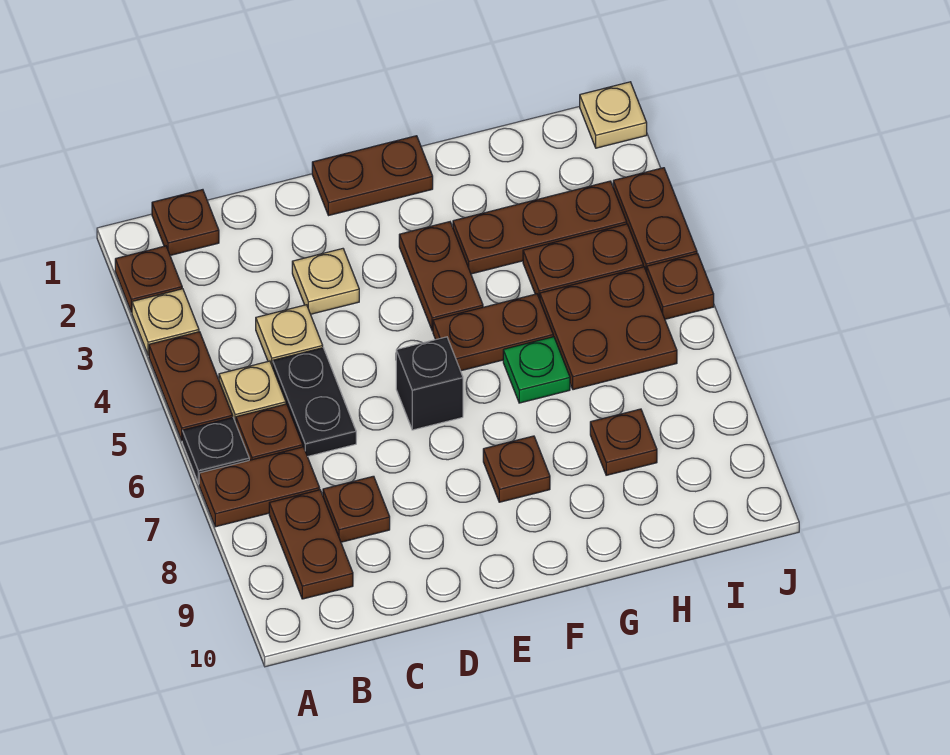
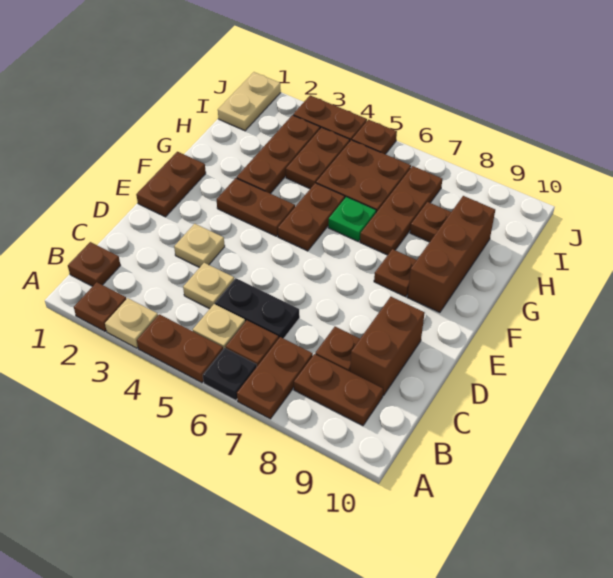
none -> brown 1x2 brick [350,297,425,395]
black 1x1 brick [396,337,463,430] -> none
none -> brown 1x3 brick [408,196,495,312]
none -> brown 1x3 plate [360,166,442,255]
tan 1x1 plate [580,82,647,148] -> tan 1x2 plate [218,72,281,131]

